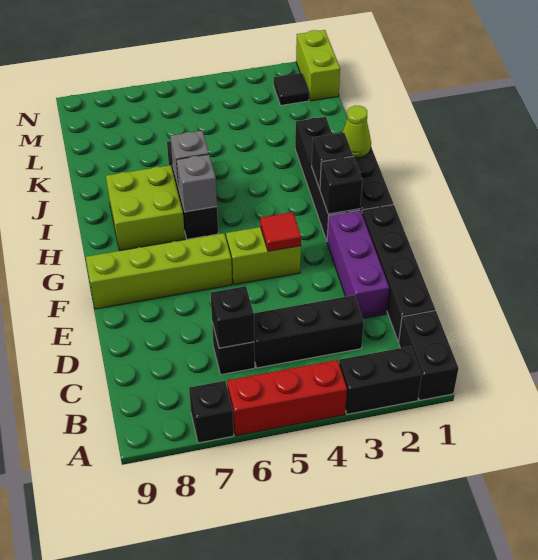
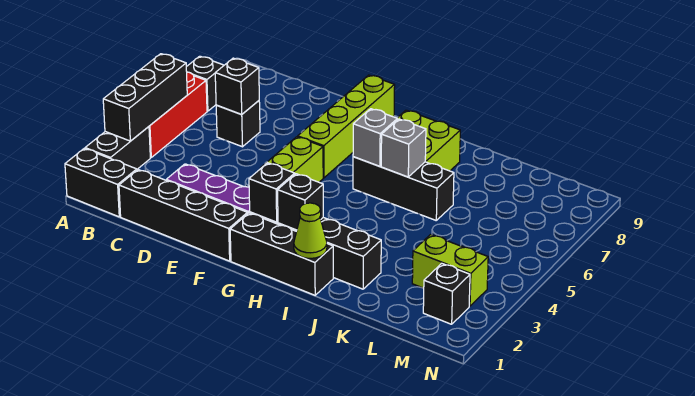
black 1x3 brick [254,295,364,368] -> black 1x3 brick moved to [103,54,187,141]
red 1x1 tile [260,212,301,251] -> none
lime 1x2 brick [296,30,340,101] -> lime 1x2 brick moved to [412,235,488,306]
black 1x1 tile [274,73,309,105] -> black 1x1 brick [423,263,470,324]

